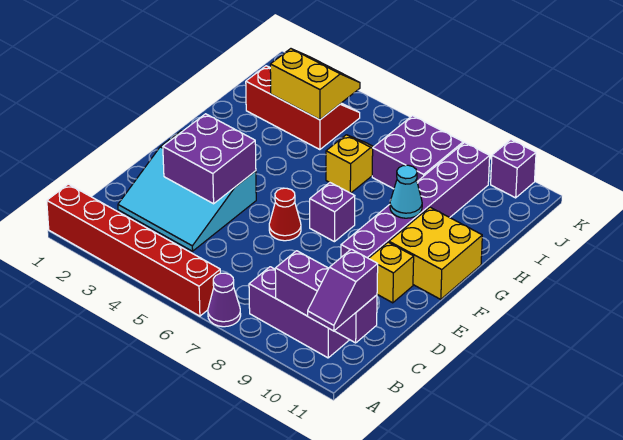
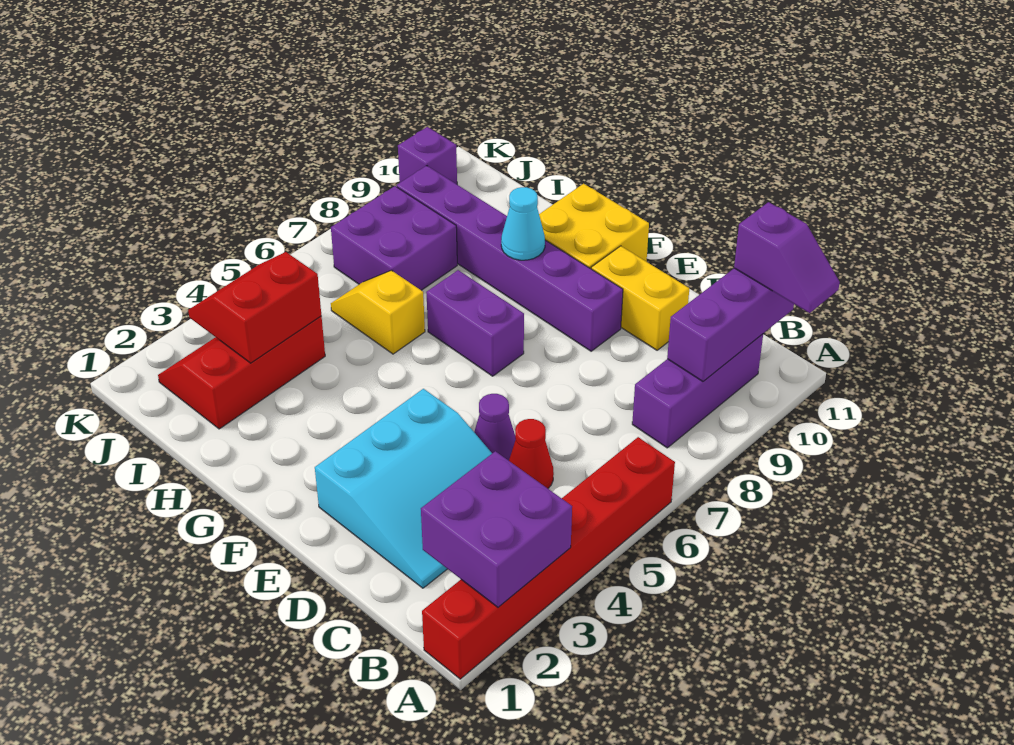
purple 1x1 cone [208,273,241,327] -> purple 1x1 cone moved to [474,394,516,461]
purple 2x2 brick [163,114,256,204] -> purple 2x2 brick moved to [421,451,572,607]
red 1x1 cone [269,188,301,241] -> red 1x1 cone moved to [509,419,554,488]
yellow 1x1 brick [369,242,414,303] -> yellow 1x2 brick [591,246,689,350]
purple 1x1 brick [310,183,355,242] -> purple 1x2 brick [426,270,524,376]
yellow 2x2 slope [270,49,360,120] -> red 2x2 slope [188,252,321,363]

